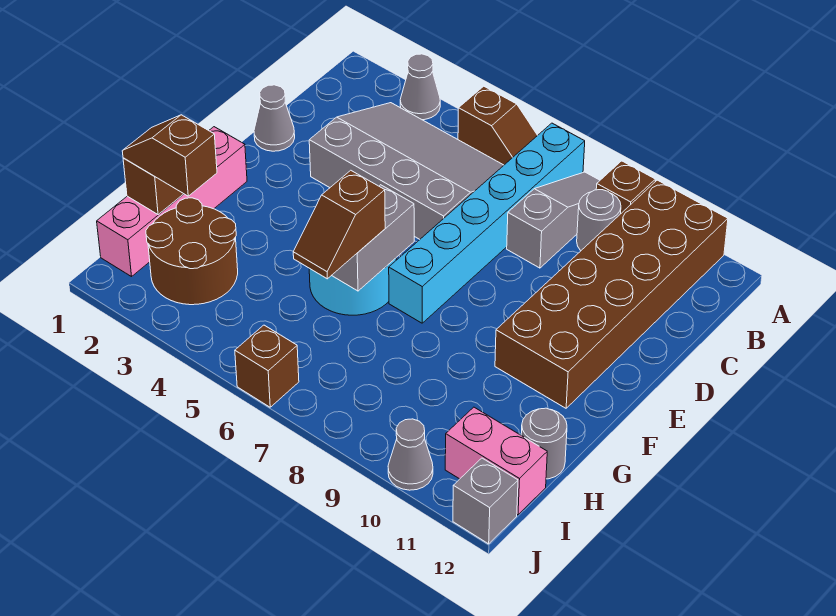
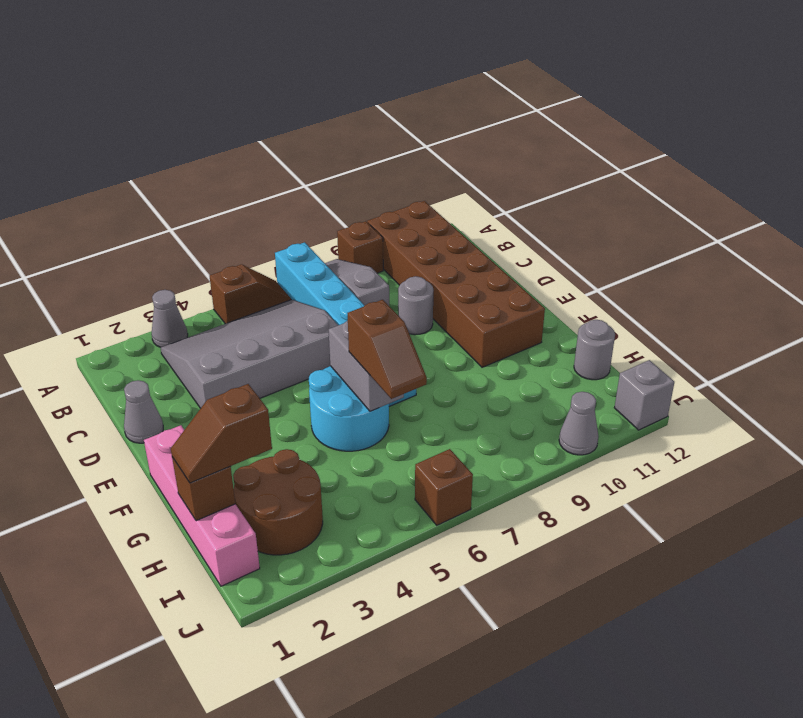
grey 1x1 round brick [577,190,621,251] -> grey 1x1 round brick moved to [398,276,433,335]
pink 1x2 brick [445,407,547,515] -> none

